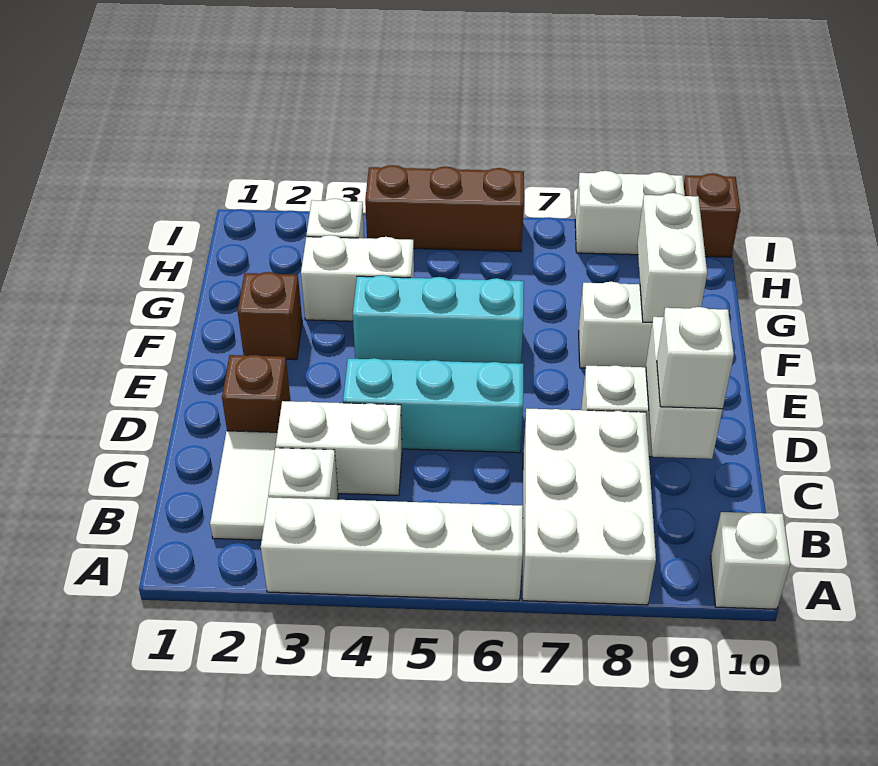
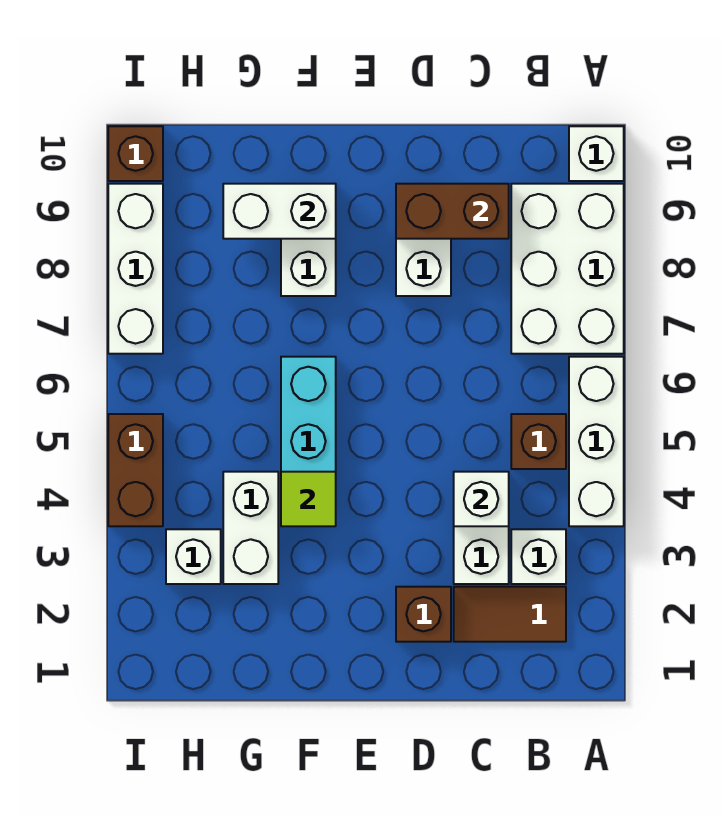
white 1x4 brick [261,497,523,601] -> white 1x3 brick [569,357,624,526]
white 2x3 brick [523,408,656,605] -> white 2x3 brick turned to [511,184,624,354]
white 1x2 tile [210,431,277,540] -> brown 1x2 tile [454,587,566,642]
white 1x2 brick [646,317,722,459] -> brown 1x2 brick [396,184,509,239]
white 1x1 brick [657,307,734,409] -> white 1x1 brick moved to [454,472,509,526]
cyan 1x3 brick [343,358,523,453] -> none
brown 1x1 brick [238,272,302,360] -> brown 1x1 brick moved to [511,414,566,469]
none -> lime 1x1 tile [281,472,336,526]
brown 1x3 brick [365,165,524,252] -> brown 1x2 brick [108,414,163,526]
white 1x2 brick [575,171,685,255] -> white 1x3 brick [108,184,163,354]

